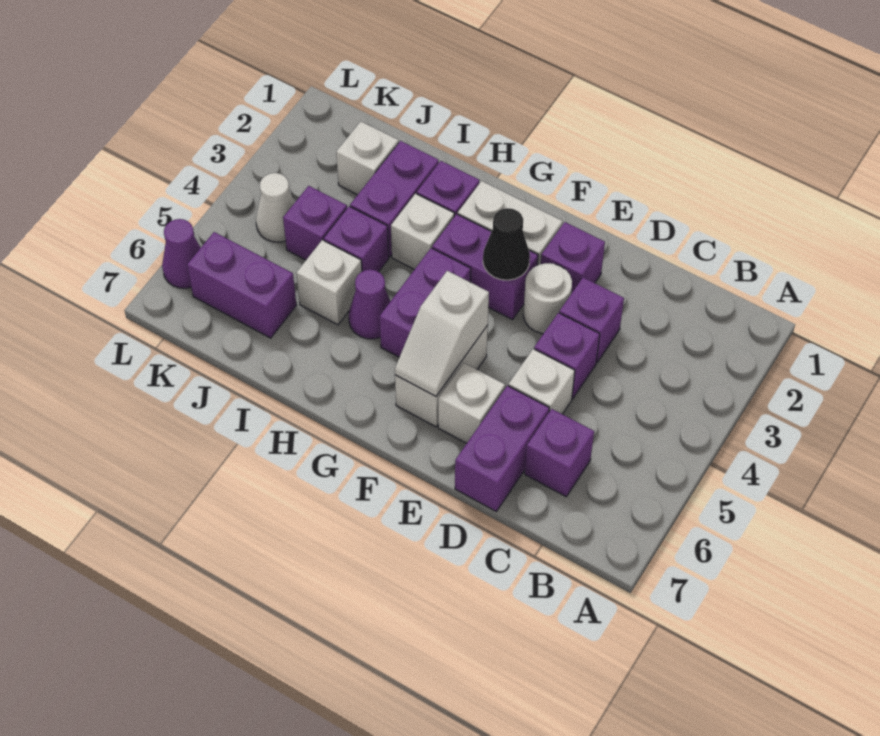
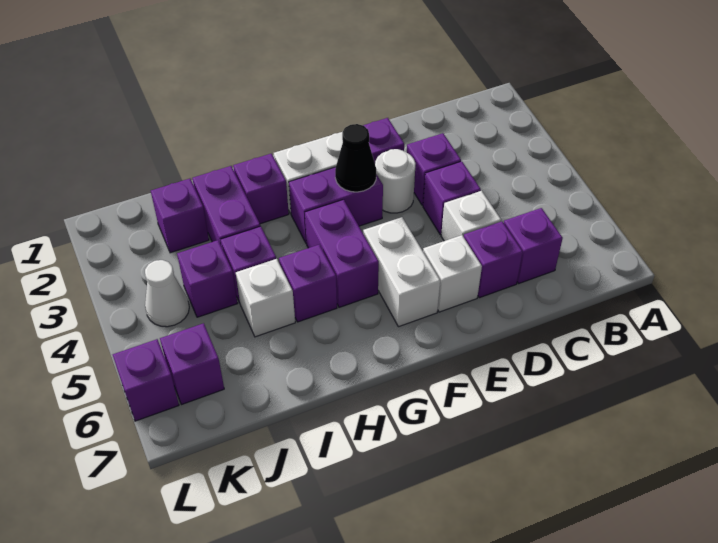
purple 1x2 brick [455,386,549,511] -> purple 1x1 brick [464,222,523,298]
white 1x2 slope [395,271,489,396] -> none
white 1x1 brick [391,194,454,270] -> none
purple 1x1 cone [349,270,390,339] -> purple 1x1 brick [279,245,337,322]
white 1x1 brick [336,122,399,195] -> purple 1x1 brick [151,179,209,253]
purple 1x2 brick [187,232,296,338] -> purple 1x1 brick [160,323,224,405]
purple 1x1 cone [162,219,201,288] -> purple 1x1 brick [113,339,179,421]

